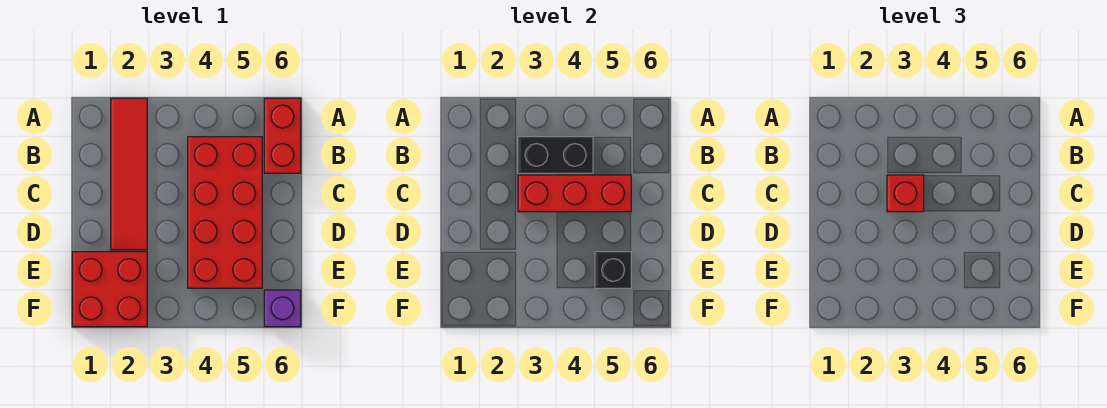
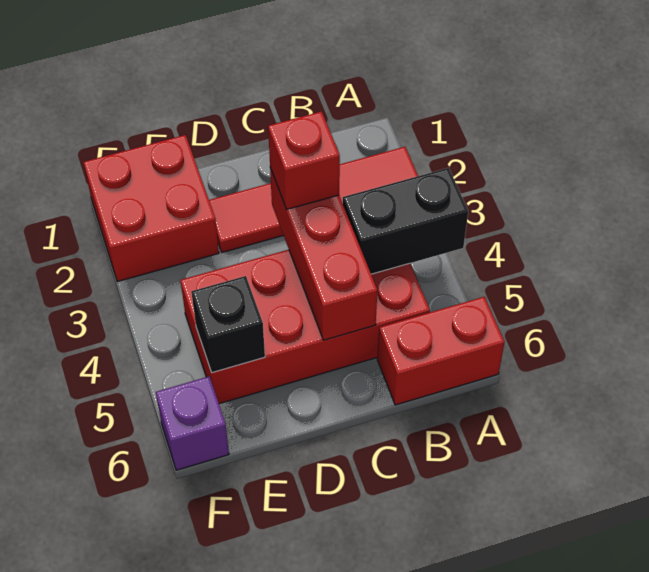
black 1x2 brick [518,137,593,173] -> black 1x2 brick turned to [343,168,468,274]

